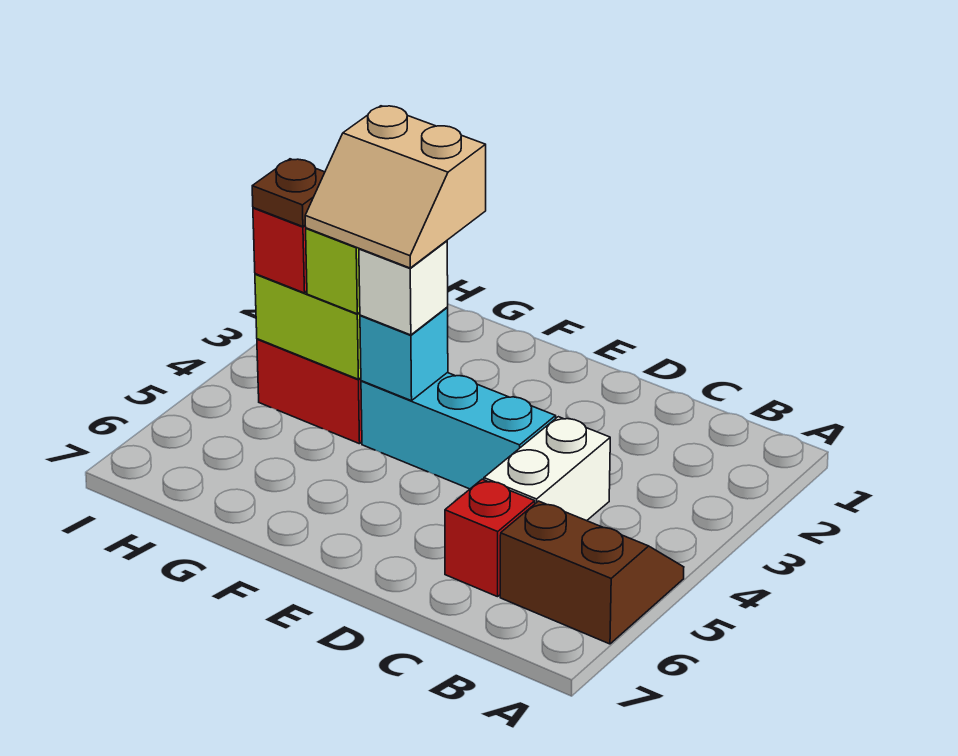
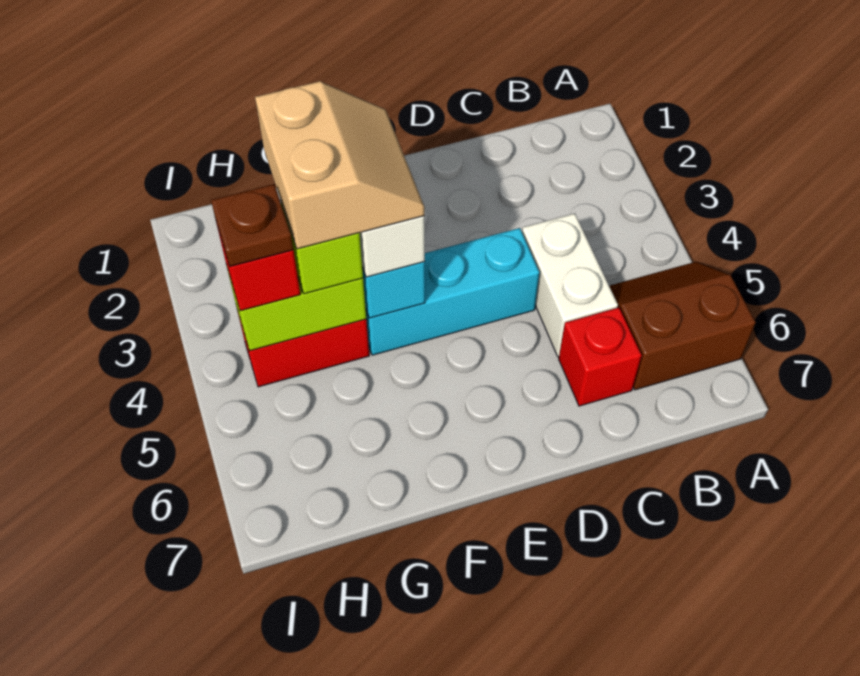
tan 2x2 slope [305,106,486,268] -> tan 2x2 slope turned to [255,81,424,249]

